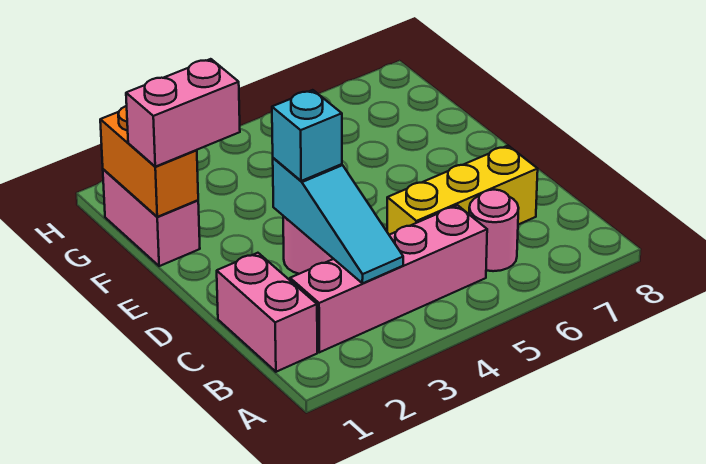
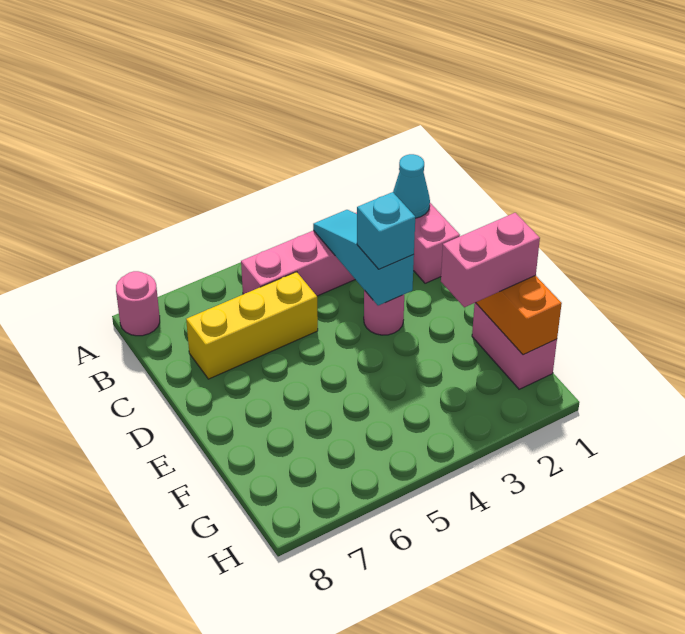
none -> cyan 1x1 cone [393,154,430,218]
pink 1x1 round brick [469,190,519,271] -> pink 1x1 round brick moved to [116,271,160,336]

